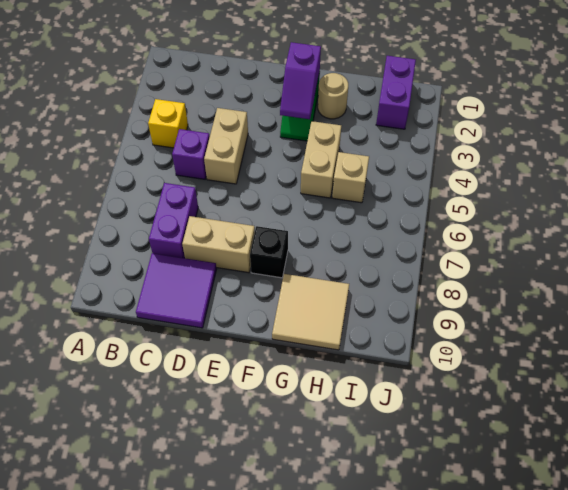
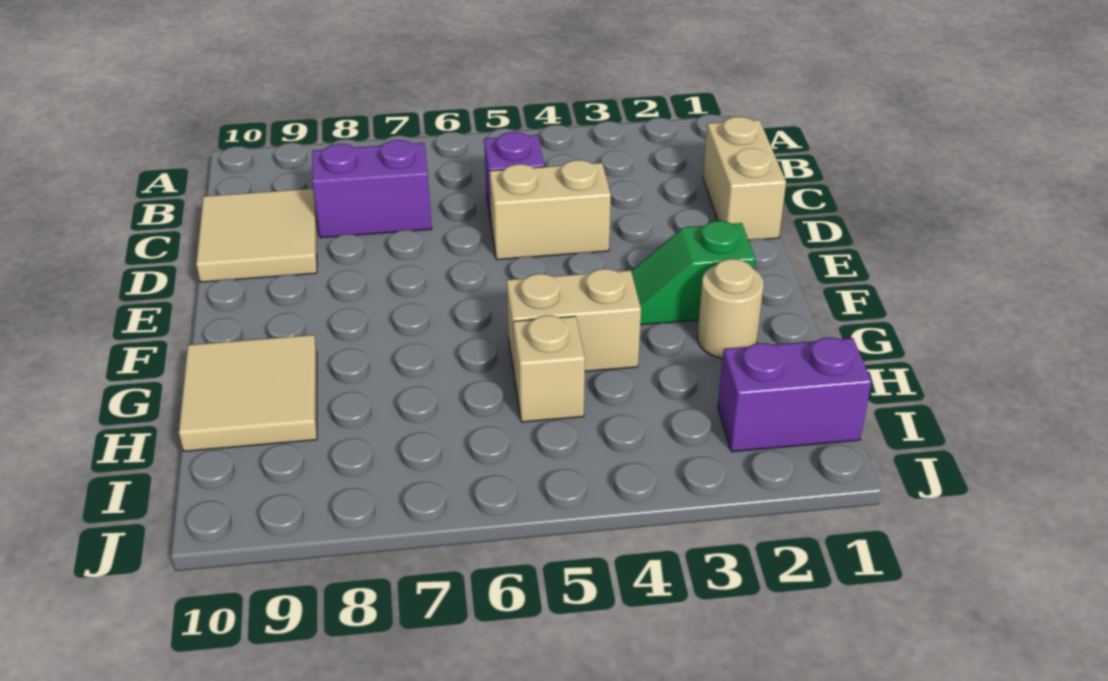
yellow 1x1 brick [148,99,188,148] -> none
purple 2x2 tile [136,253,217,328] -> tan 2x2 tile [196,189,317,282]
tan 1x2 brick [182,216,255,273] -> tan 1x2 brick moved to [703,117,786,240]
purple 1x2 slope [280,42,321,119] -> none
black 1x1 brick [250,226,288,278] -> none

